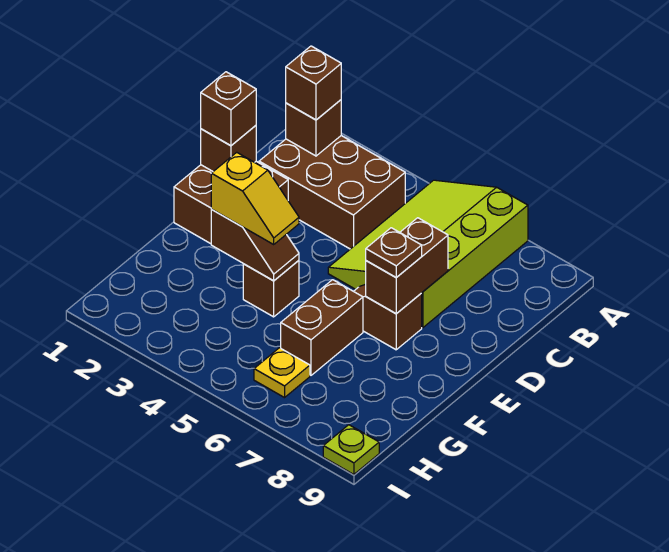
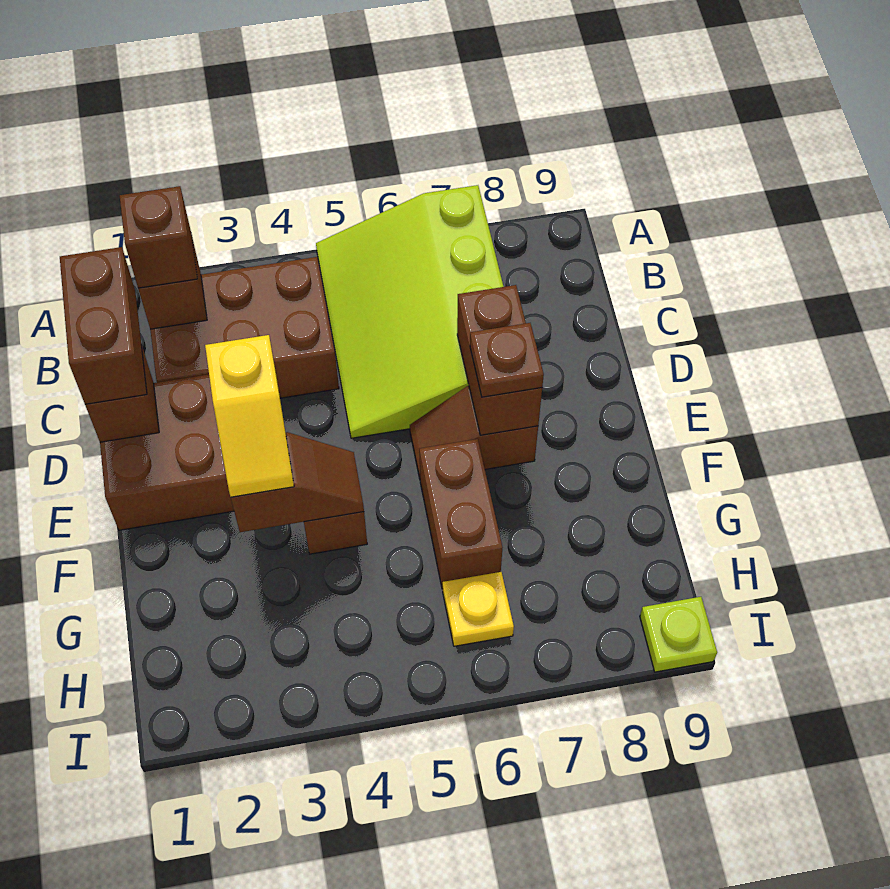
brown 1x1 brick [201,72,256,145] -> brown 1x2 brick [60,247,147,404]
yellow 1x2 slope [211,152,299,244] -> yellow 1x2 slope turned to [205,335,294,497]

